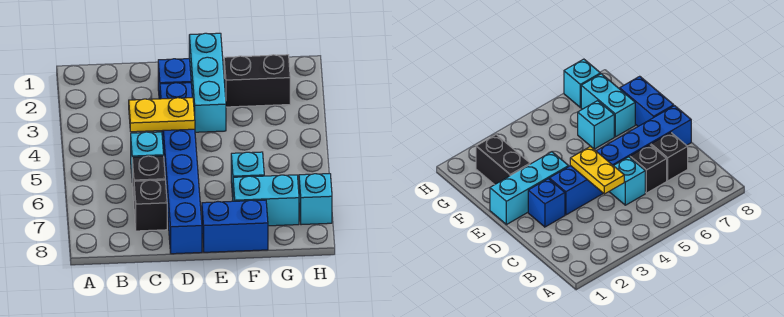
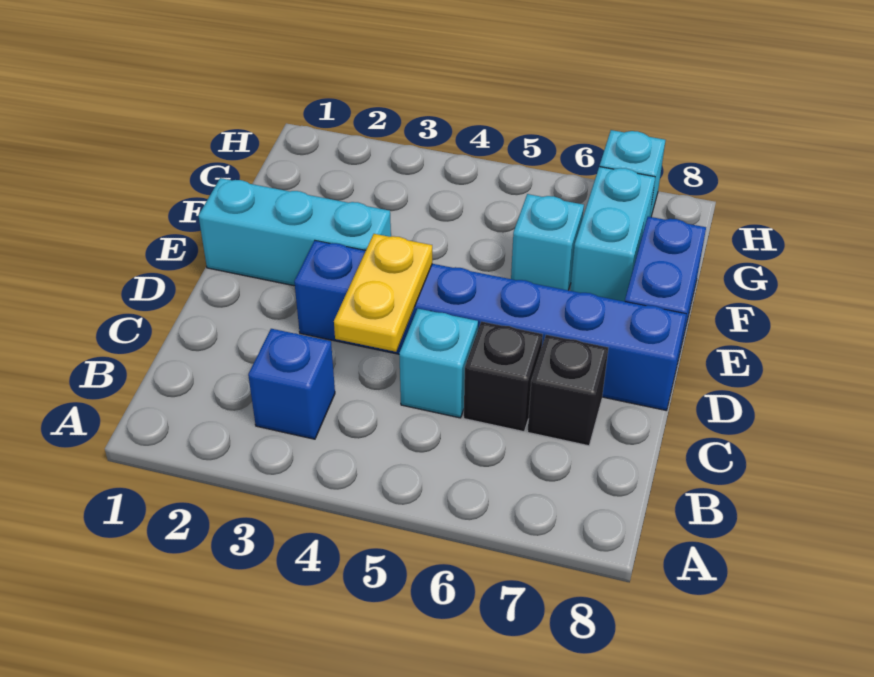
blue 1x1 brick [158,59,191,99] -> blue 1x1 brick moved to [248,329,335,439]
black 1x2 brick [224,55,290,107] -> none

